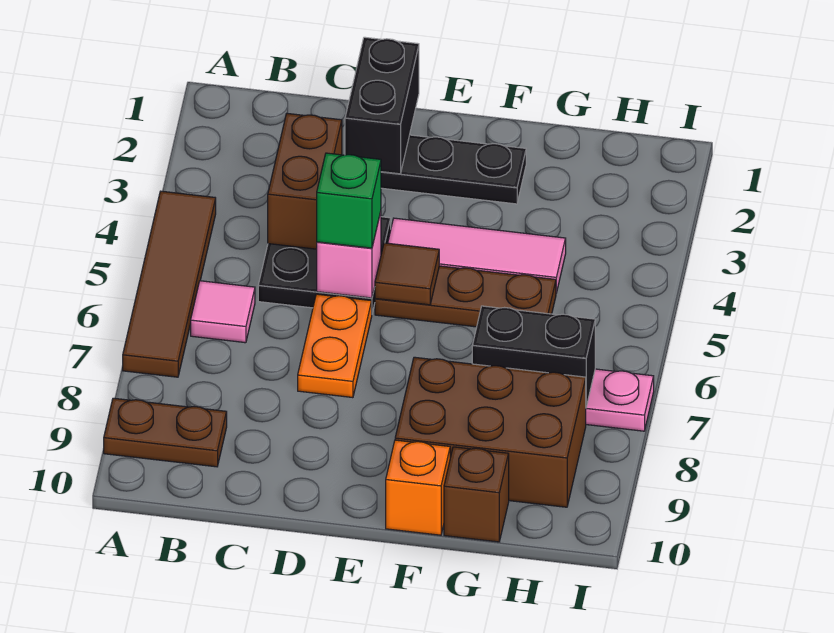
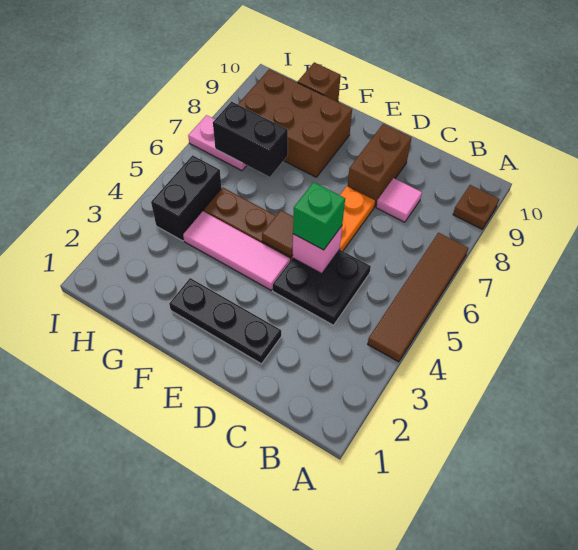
brown 1x2 plate [104,398,227,467] -> brown 1x1 plate [453,185,499,229]
pink 1x1 tile [191,281,255,343] -> pink 1x1 tile moved to [376,178,422,222]
brown 1x2 brick [268,113,342,249] -> brown 1x2 brick moved to [347,124,412,207]
black 1x2 brick [345,37,419,174] -> black 1x2 brick moved to [151,155,222,241]
orange 1x1 brick [386,440,450,535] -> none

